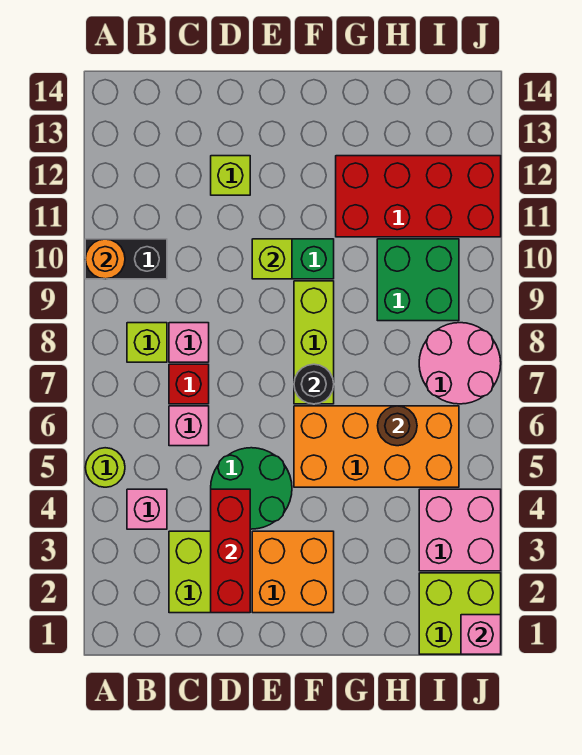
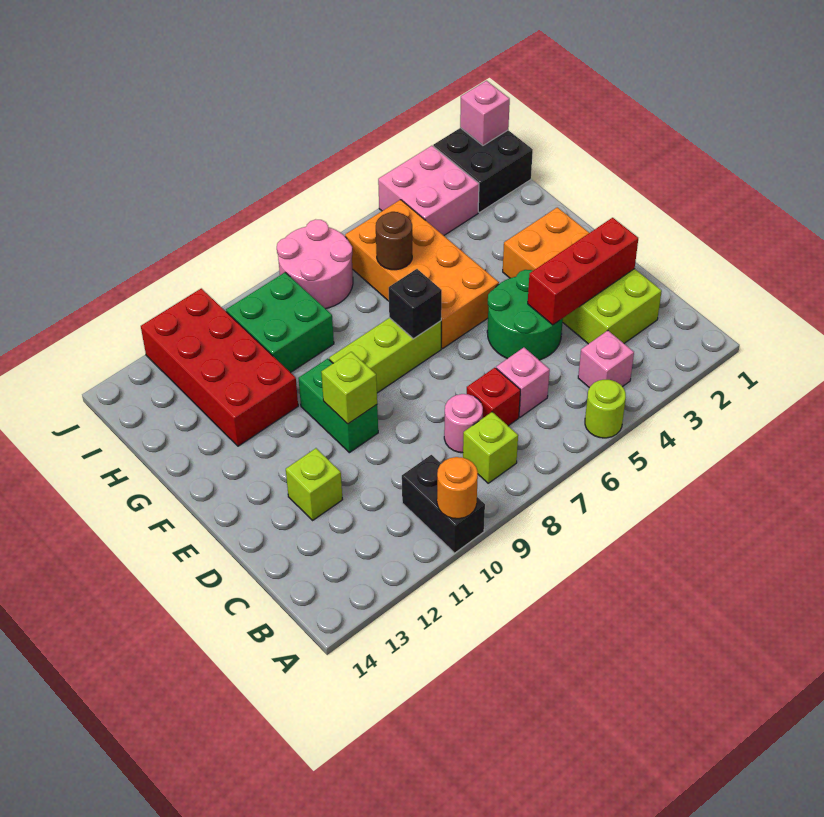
pink 1x1 brick [169,323,209,362] -> pink 1x1 round brick [444,394,483,453]
black 1x1 round brick [294,364,334,404] -> black 1x1 brick [389,269,442,339]
lime 2x2 brick [419,573,501,654] -> black 2x2 brick [433,128,533,213]

